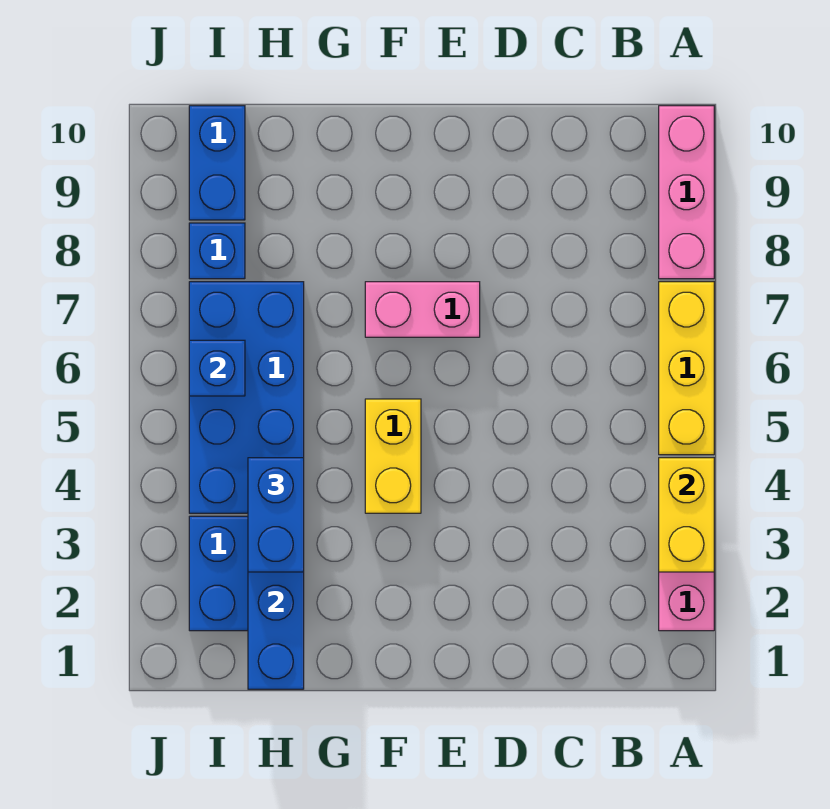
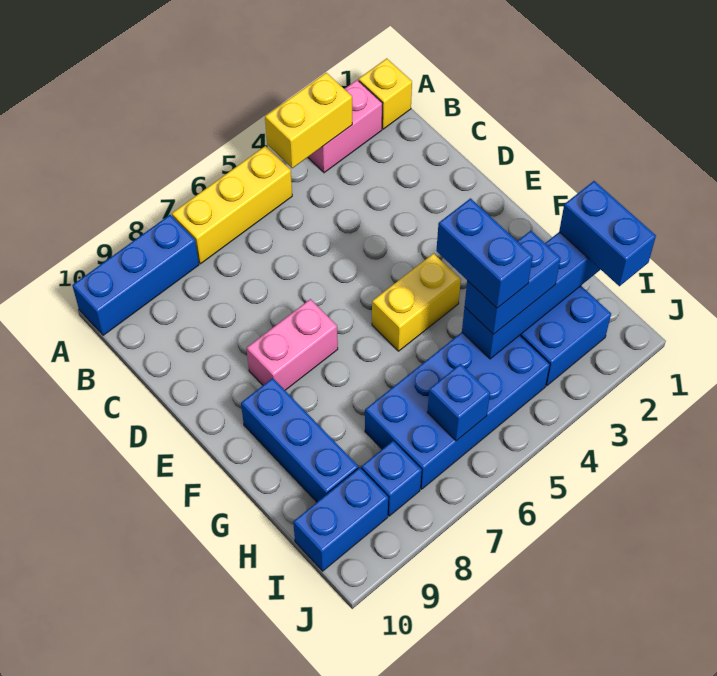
none -> yellow 1x1 brick [359,58,412,129]
pink 1x3 brick [659,106,714,279] -> blue 1x3 brick [72,215,199,335]
pink 1x2 brick [365,282,480,337] -> pink 1x2 brick turned to [247,299,338,390]
none -> blue 1x3 brick [241,378,358,502]
none -> blue 1x2 brick [436,198,533,308]
none -> blue 1x2 brick [559,181,656,286]

